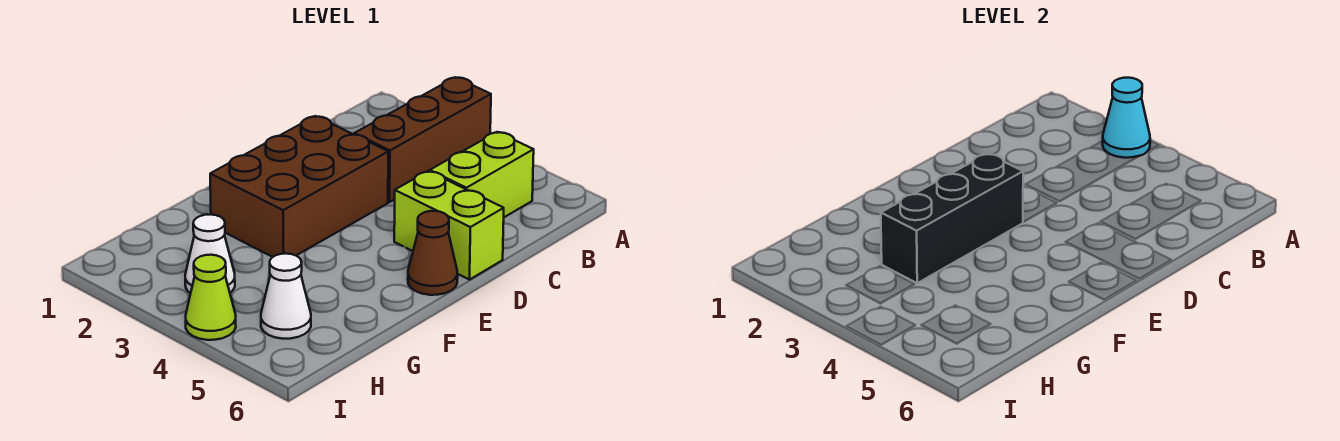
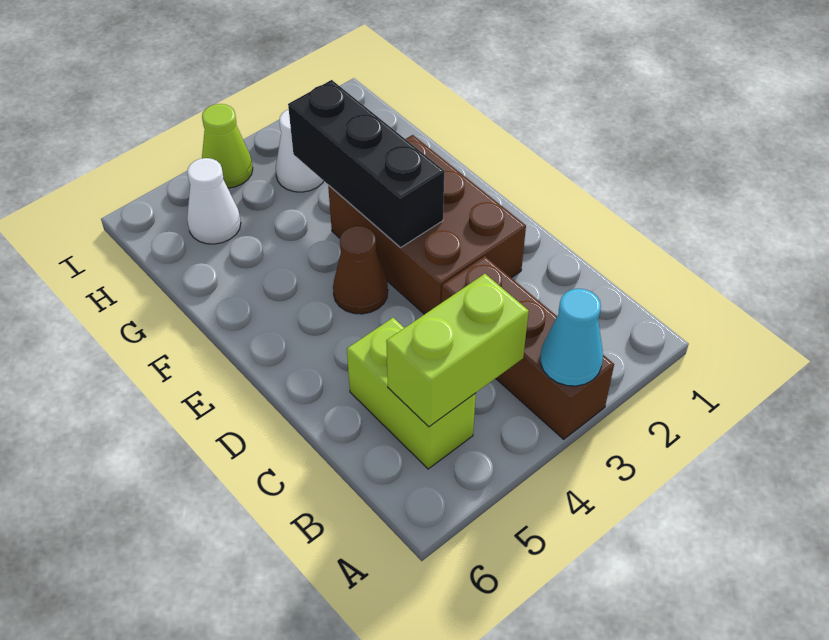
lime 1x2 brick [394,171,504,280] -> lime 1x2 brick moved to [386,274,529,427]
brown 1x1 cone [408,211,458,295] -> brown 1x1 cone moved to [333,226,388,314]

